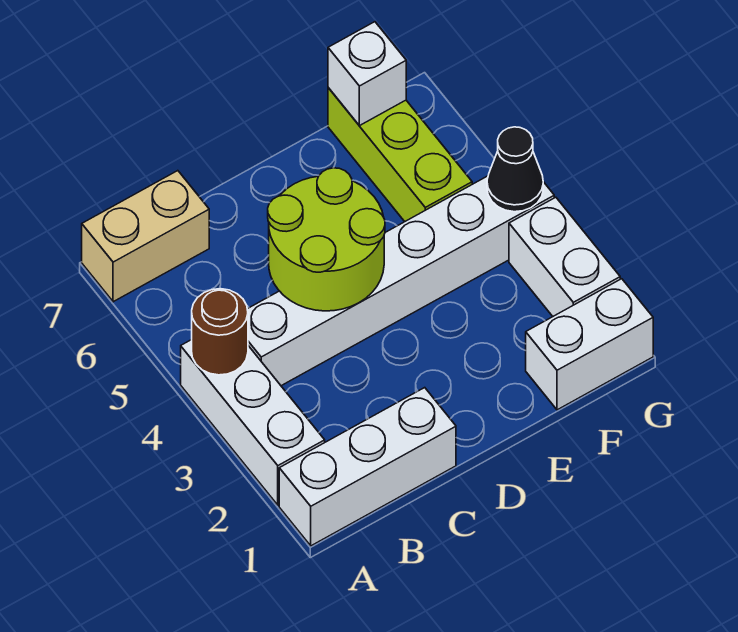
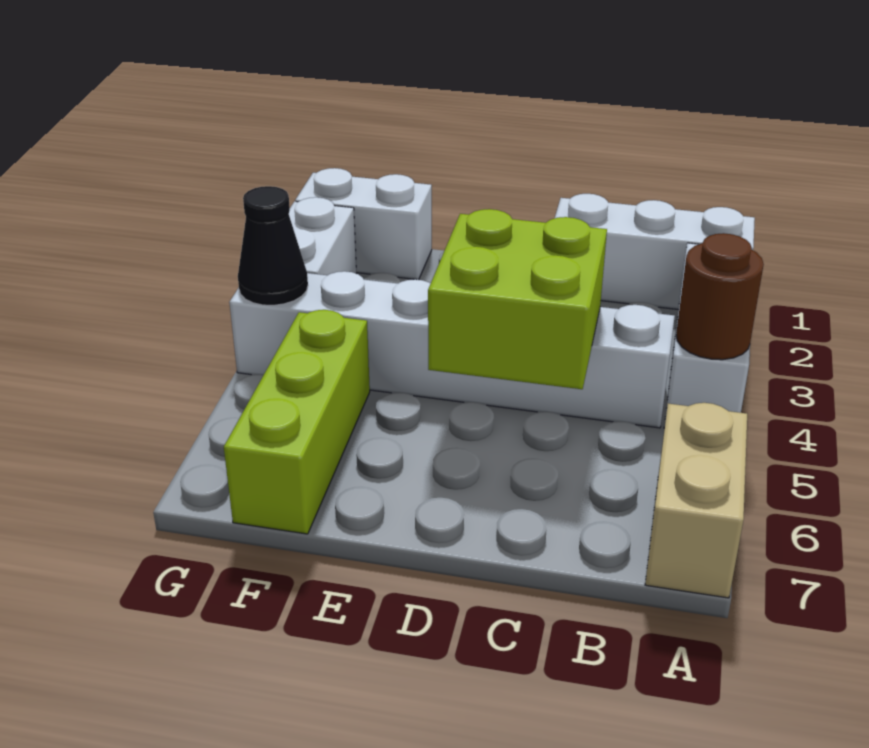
tan 1x2 brick [82,171,209,302] -> tan 1x2 brick turned to [645,403,747,598]
lime 2x2 round brick [268,168,385,311] -> lime 2x2 brick [428,209,607,389]
white 1x1 brick [328,22,406,126] -> none

